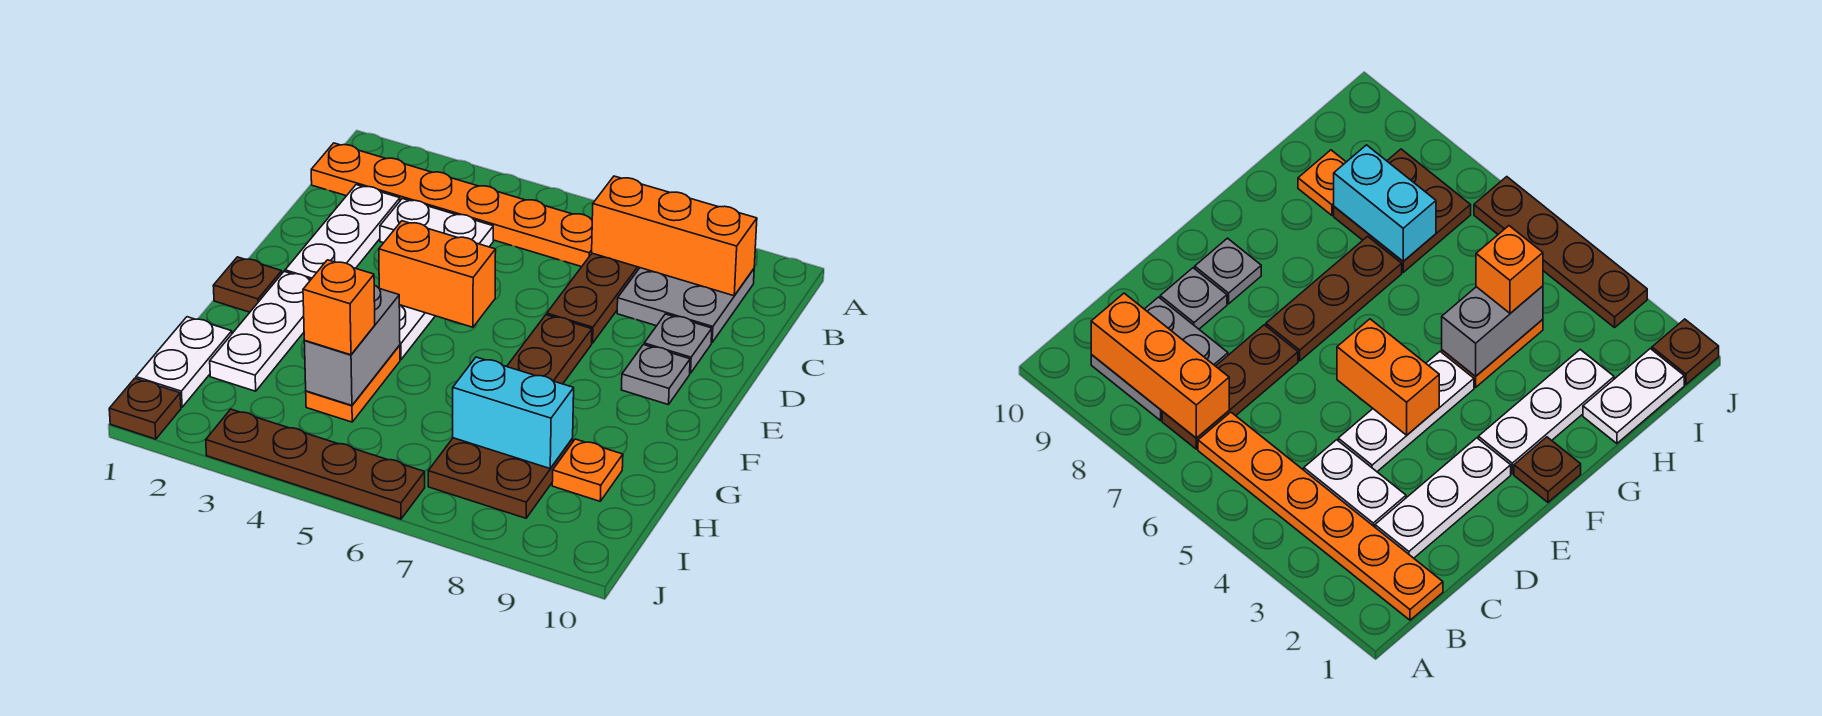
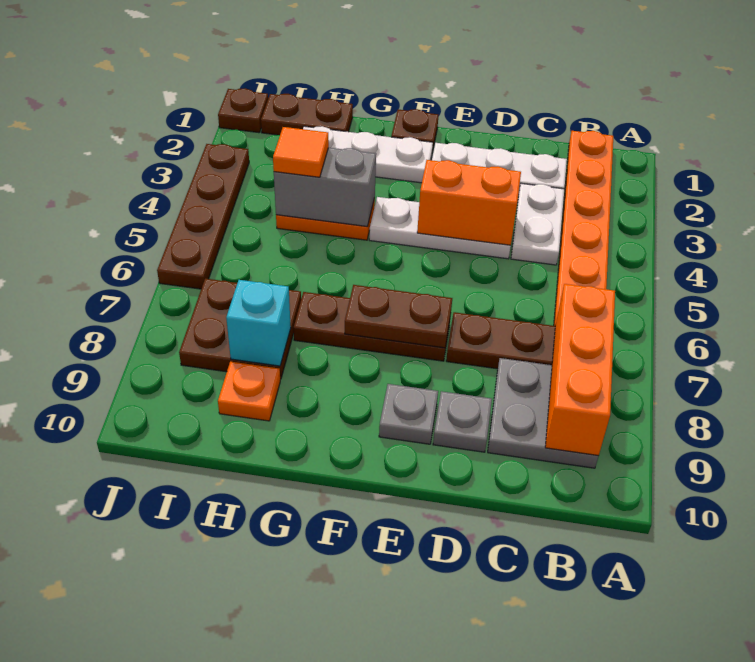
orange 1x2 brick [379,221,496,327] -> orange 1x2 brick turned to [417,160,521,245]
none -> brown 1x2 plate [345,285,452,348]
white 1x2 plate [136,317,232,407] -> brown 1x2 plate [261,94,353,135]
orange 1x1 brick [303,260,375,355] -> orange 1x1 tile [273,127,329,177]
cyan 1x2 brick [453,357,574,468] -> cyan 1x1 brick [226,280,291,366]

